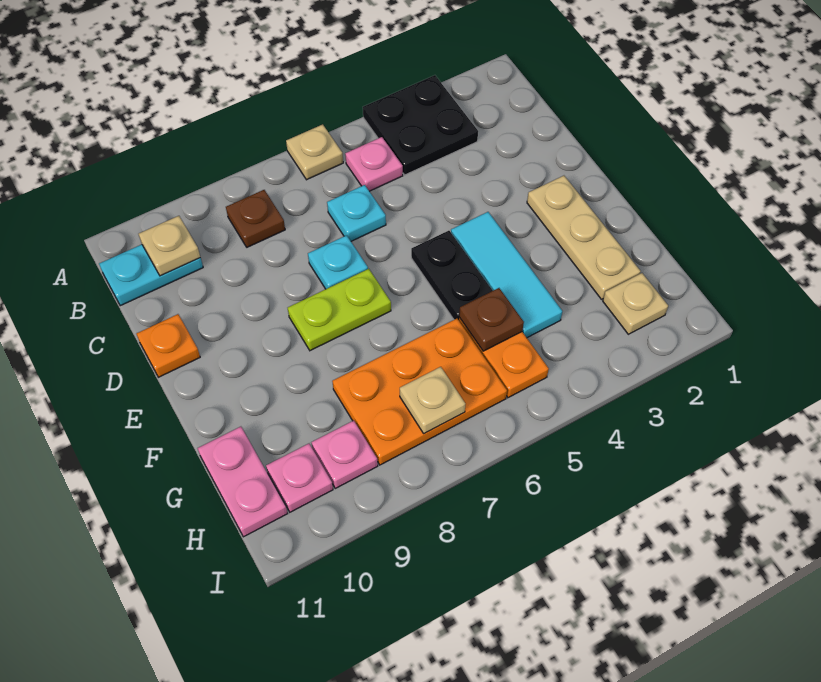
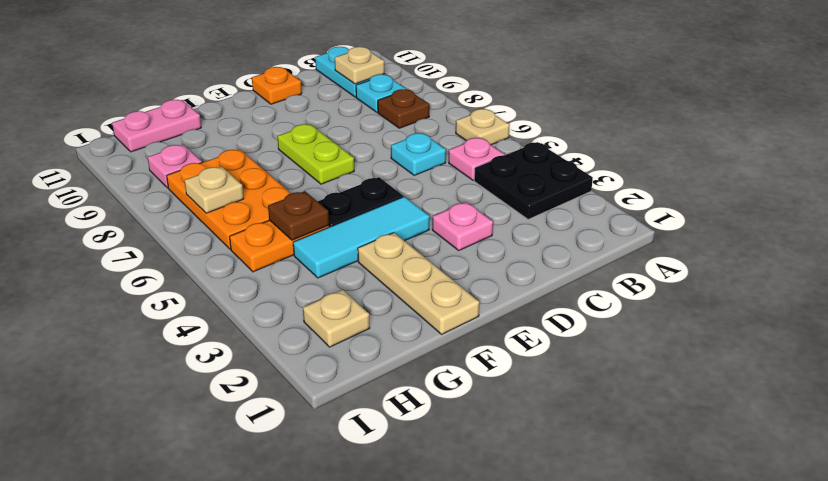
cyan 1x1 plate [308,235,368,289] -> cyan 1x1 plate moved to [356,74,406,112]
tan 1x3 plate [527,176,641,299] -> tan 1x3 plate turned to [358,233,479,334]
pink 1x1 plate [266,444,333,512] -> pink 1x1 plate moved to [432,202,493,250]

